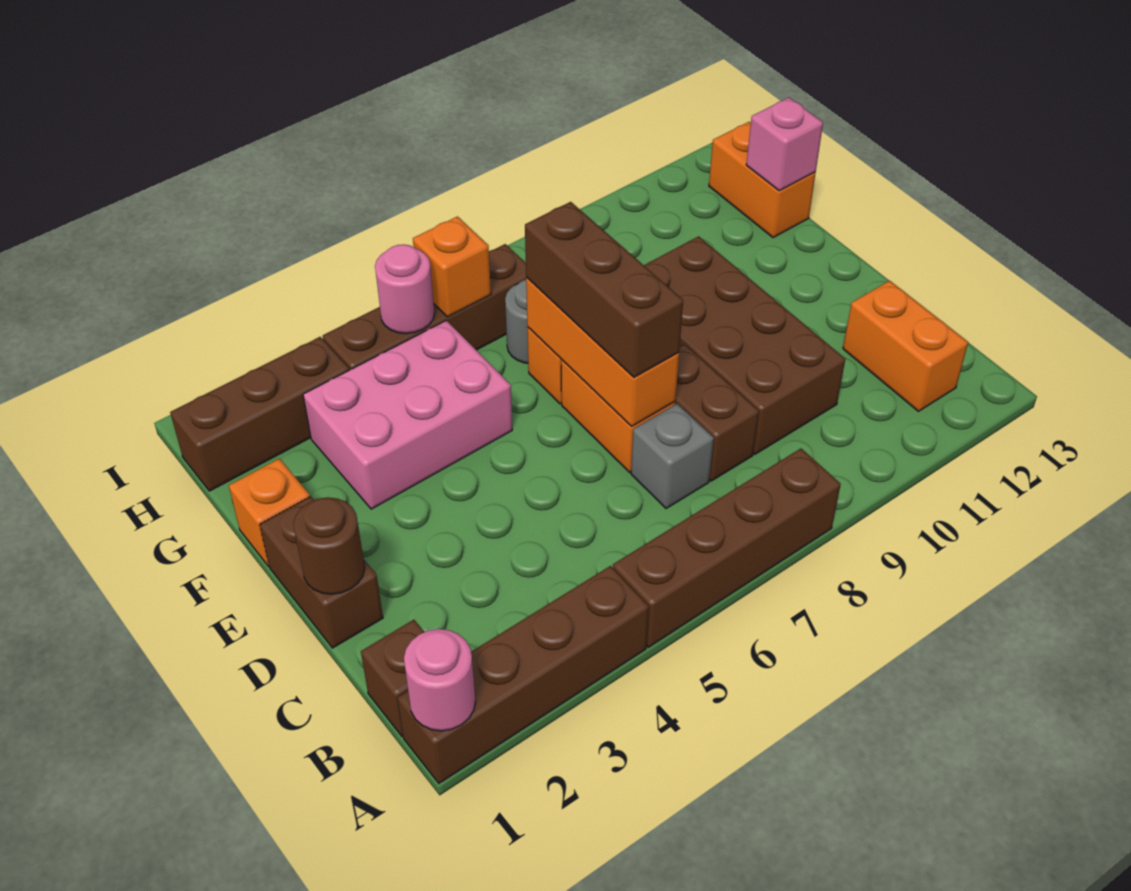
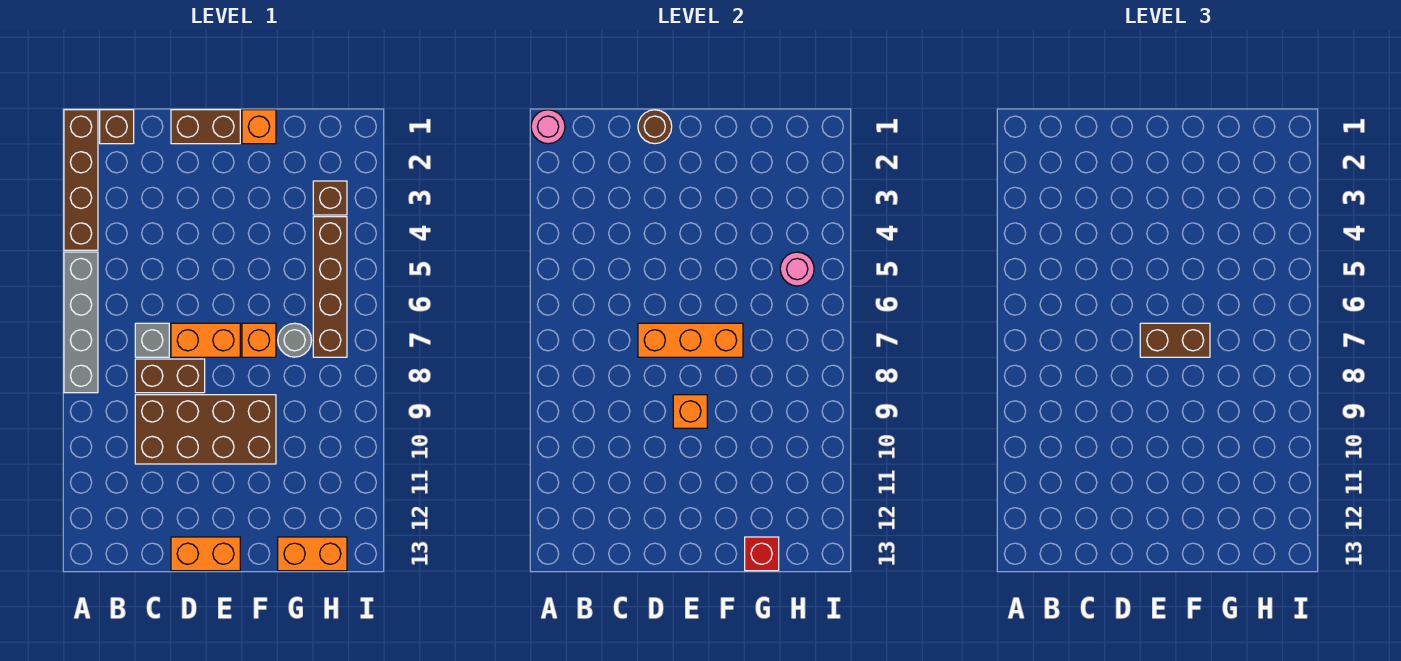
brown 1x4 brick [613,448,841,647] -> grey 1x4 brick [64,252,98,393]
orange 1x2 brick [843,281,968,411] -> orange 1x2 brick moved to [171,537,240,571]
brown 1x3 brick [525,202,683,377] -> brown 1x2 brick [1140,323,1210,357]
pink 2x3 brick [303,320,512,509] -> none
pink 1x1 brick [746,98,823,191] -> red 1x1 brick [745,537,779,571]
brown 1x3 brick [170,337,349,491] -> brown 1x1 brick [313,181,347,215]
orange 1x1 brick [413,217,491,317] -> orange 1x1 brick moved to [673,395,707,428]

